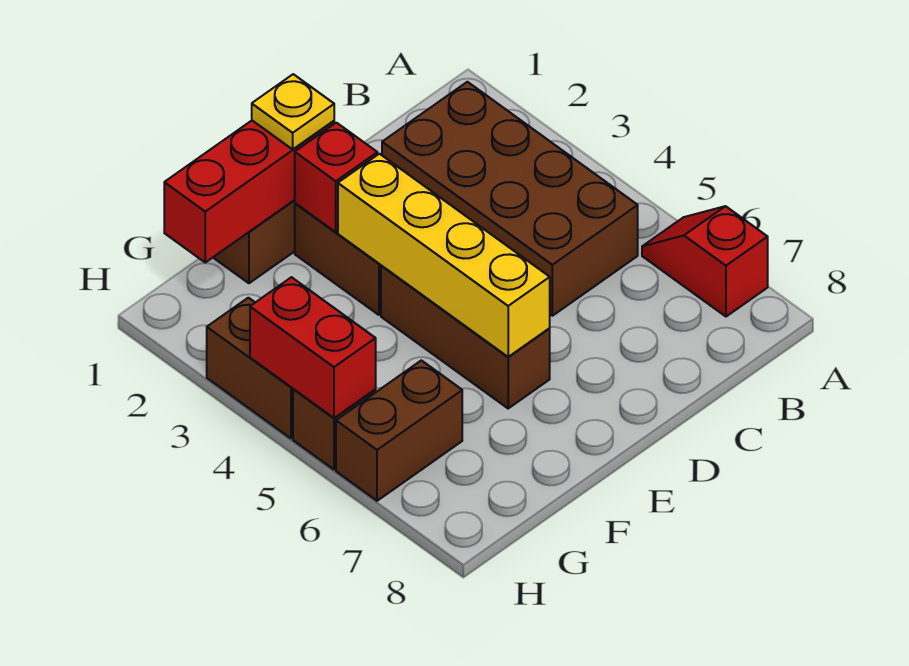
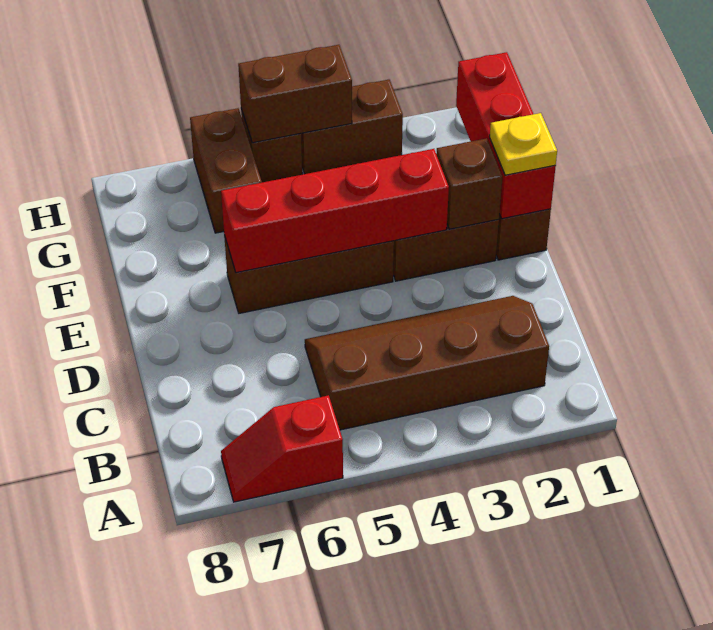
red 1x2 slope [642,206,768,317] -> red 1x2 slope turned to [221,395,343,502]
brown 2x4 brick [382,82,638,316] -> brown 2x4 slope [305,296,549,430]
red 1x1 brick [295,123,377,232] -> brown 1x1 brick [436,138,502,229]
yellow 1x4 brick [338,154,550,357] -> red 1x4 brick [221,149,449,273]
red 1x2 brick [250,277,376,418] -> brown 1x2 brick [238,45,352,143]

